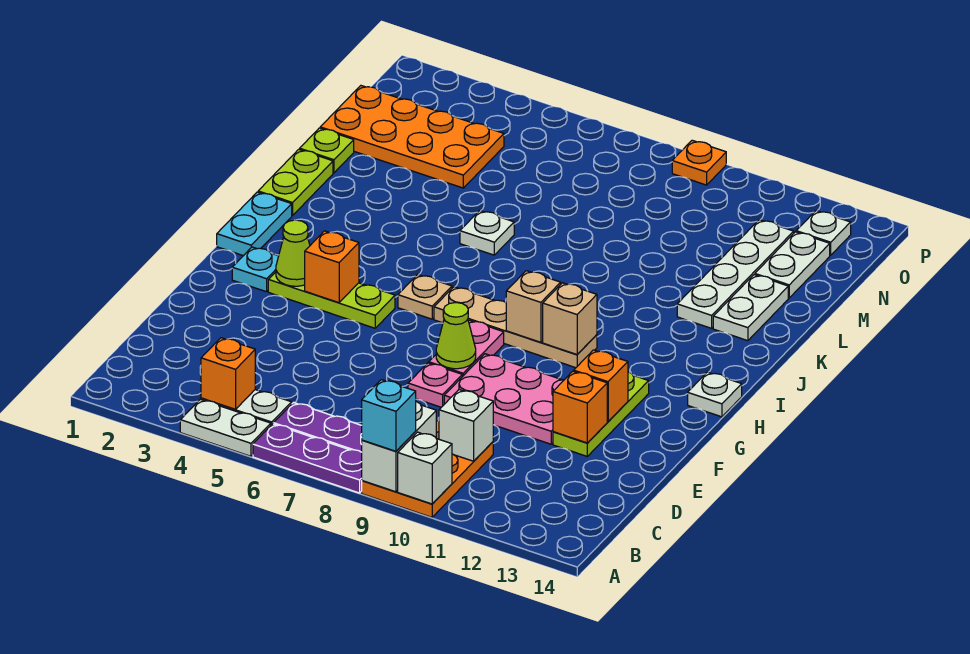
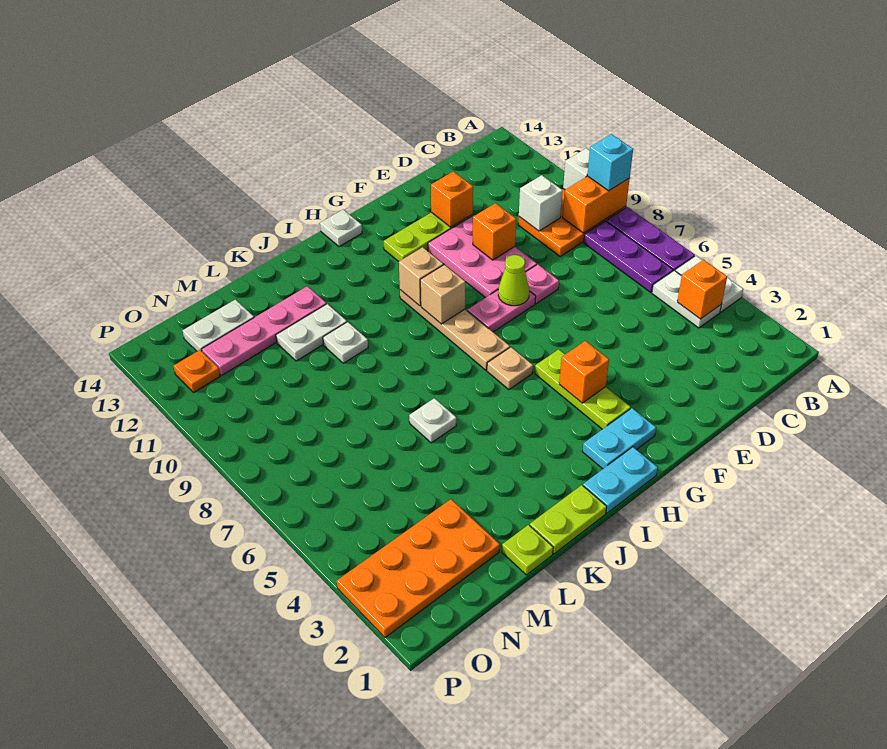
white 1x2 brick [362,402,436,492] -> orange 1x2 brick [563,176,630,233]
orange 1x1 brick [574,350,628,422] -> orange 1x1 brick moved to [473,203,516,260]
cyan 1x1 plate [232,247,279,292] -> cyan 1x2 plate [582,408,656,469]
lime 1x1 cone [276,220,310,286] -> none
white 1x4 plate [677,220,794,328] -> pink 1x4 plate [202,286,326,375]
white 1x2 plate [713,275,788,341] -> white 1x2 plate moved to [276,304,347,361]
orange 2x4 plate [320,86,504,188] -> orange 2x4 plate turned to [337,499,500,638]
white 1x1 plate [796,211,851,255] -> white 1x1 plate moved to [323,322,368,363]
orange 1x1 plate [672,140,726,185] -> orange 1x1 plate moved to [174,350,220,392]

